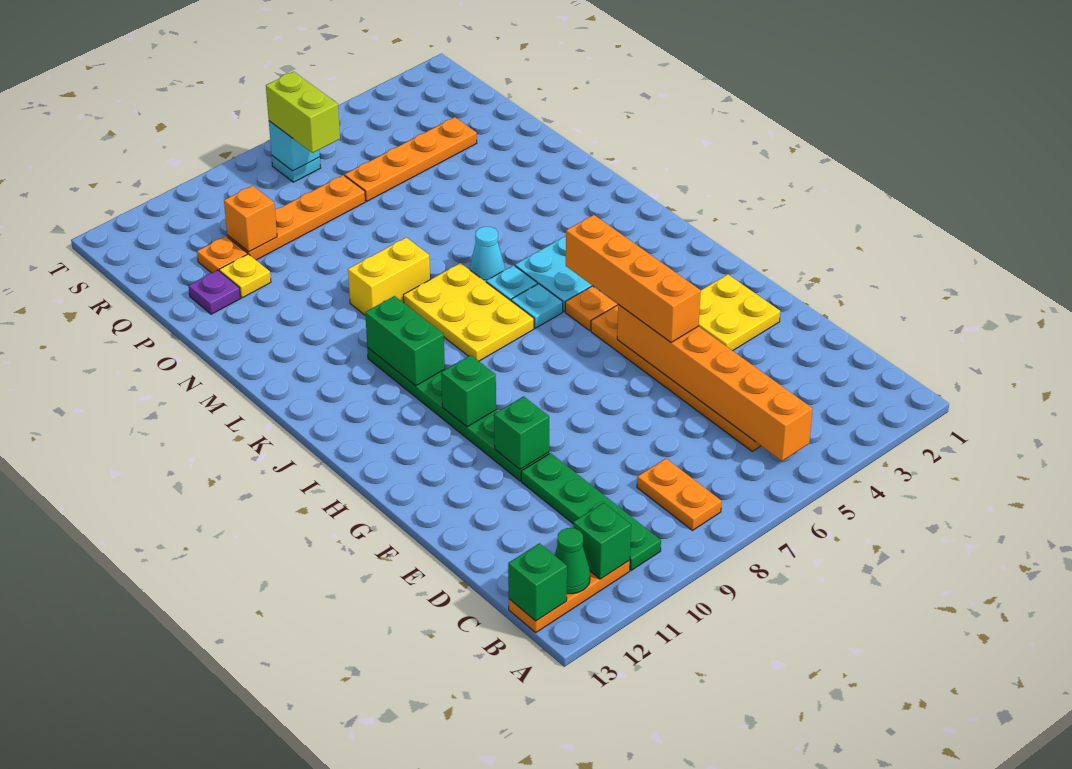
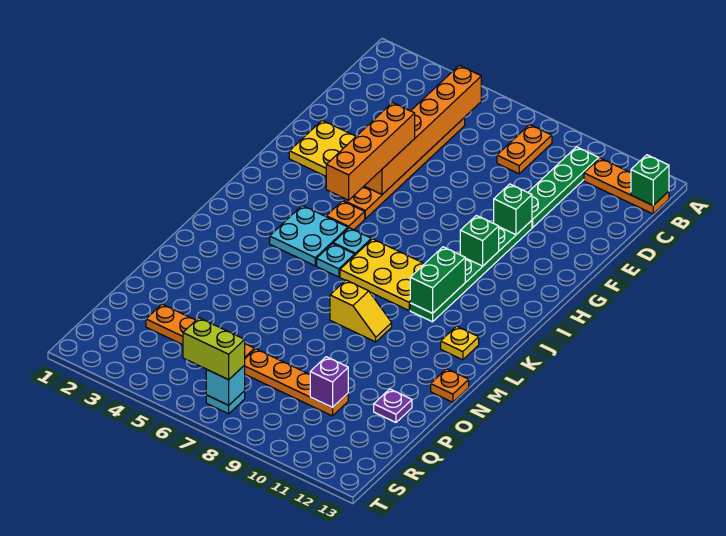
green 1x1 brick [573,503,631,579] -> none
green 1x1 cone [555,528,590,594] -> none
yellow 2x3 plate [403,263,534,361] -> yellow 2x3 plate turned to [340,239,424,310]
cyan 1x1 cone [469,227,505,282] -> none
yellow 1x2 brick [348,238,430,315] -> yellow 1x2 slope [330,280,392,342]
yellow 1x1 plate [219,254,271,298] -> yellow 1x1 plate moved to [441,326,479,360]
orange 1x1 brick [224,186,277,252] -> purple 1x1 brick [310,357,348,408]
orange 1x1 plate [197,236,247,273] -> orange 1x1 plate moved to [431,369,469,402]
lime 1x2 brick [266,72,340,153] -> lime 1x2 brick turned to [183,318,245,380]

